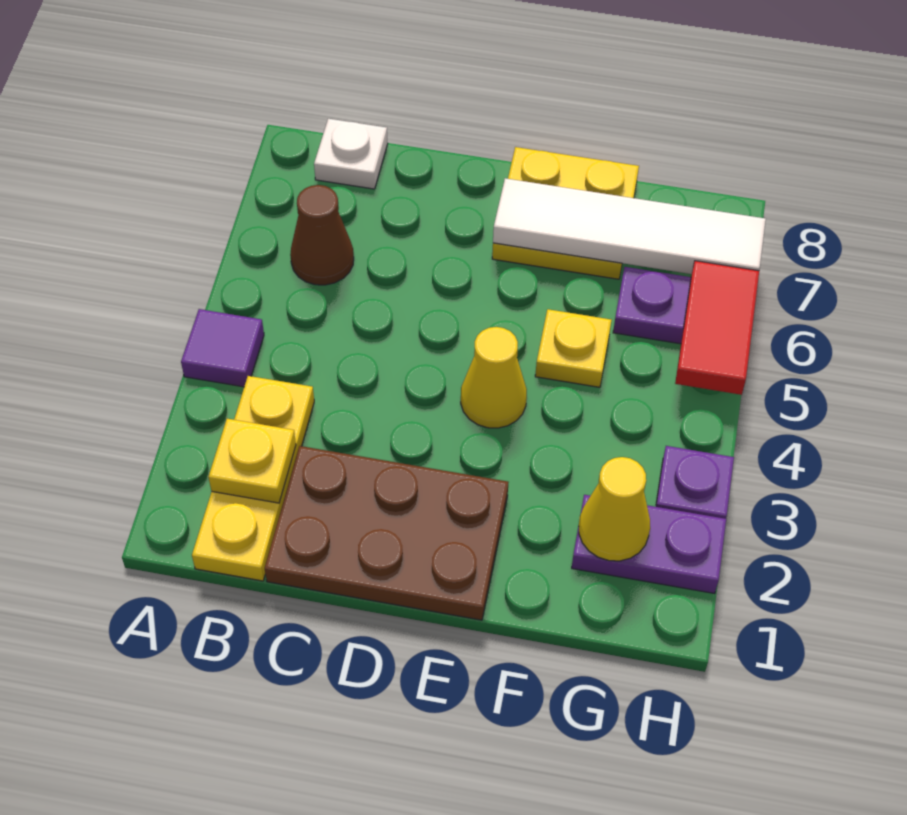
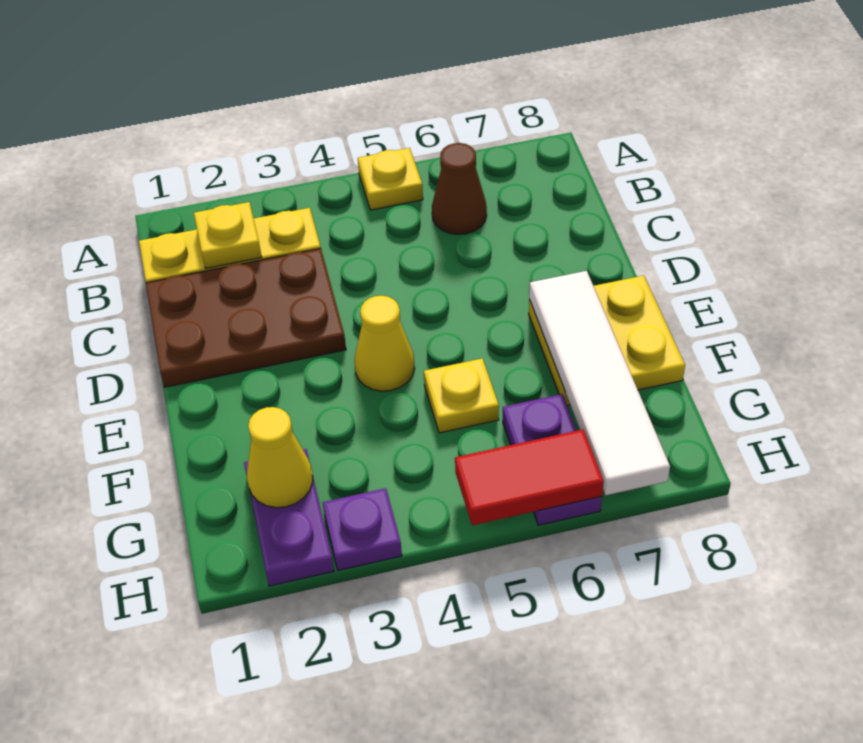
purple 1x1 tile [181,309,264,387] -> none
none -> yellow 1x1 plate [358,148,423,210]
white 1x1 plate [314,119,388,189] -> none
brown 2x3 plate [265,446,508,620] -> brown 2x3 plate turned to [146,249,346,387]

